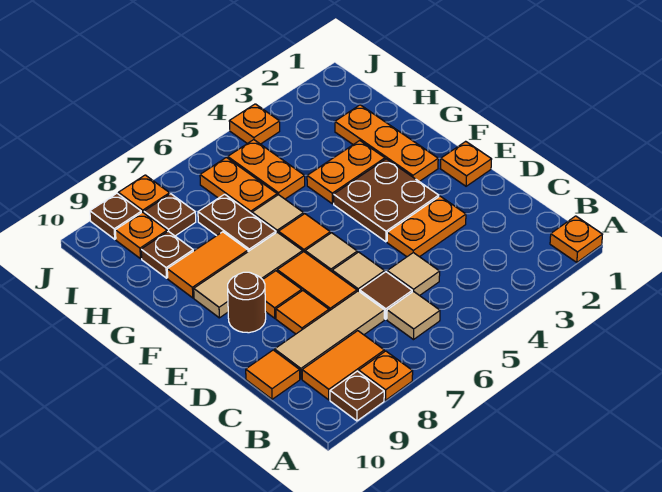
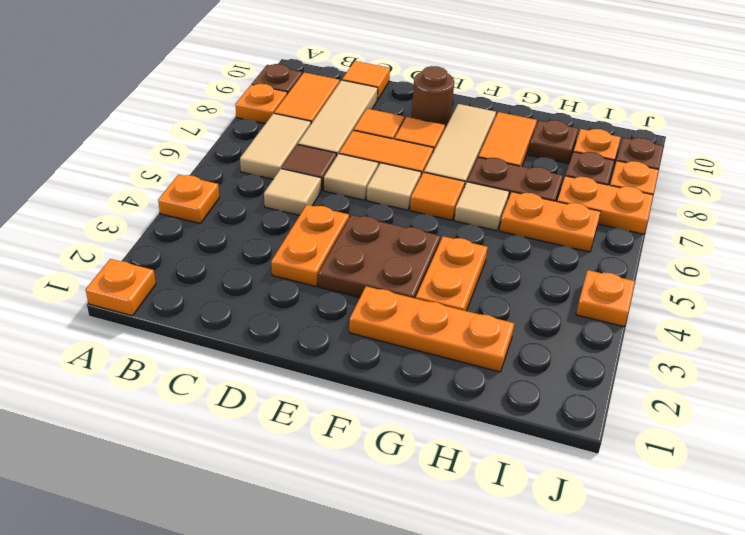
tan 1x1 tile [387,291,440,340] -> tan 1x2 tile [240,113,311,179]
orange 1x1 plate [440,141,492,186] -> orange 1x1 plate moved to [158,175,219,224]
orange 1x2 plate [228,140,305,199] -> orange 1x2 plate moved to [557,176,653,234]

